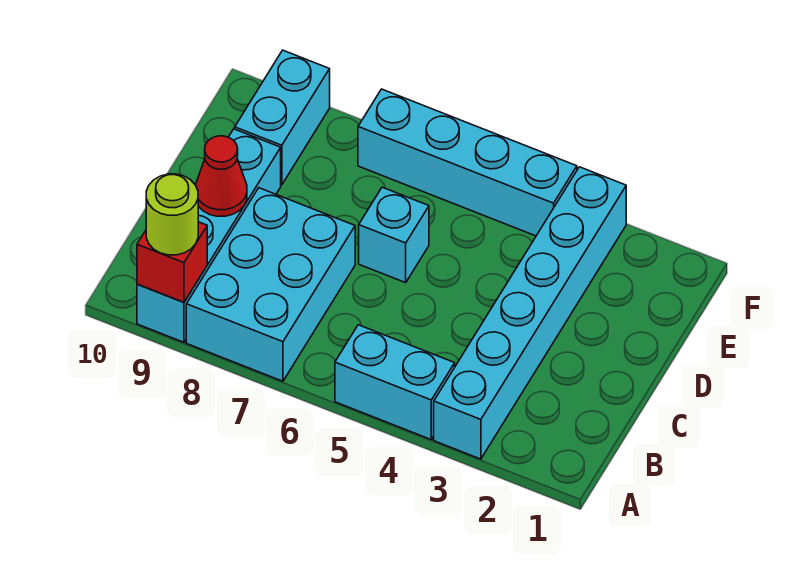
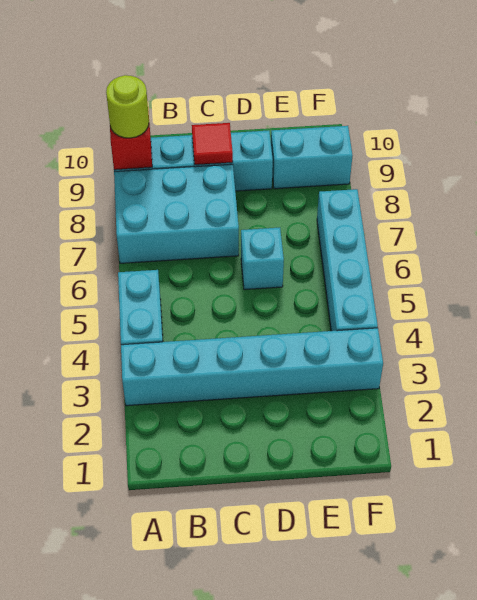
red 1x1 cone [196,136,247,216] -> red 1x1 tile [192,123,233,165]

